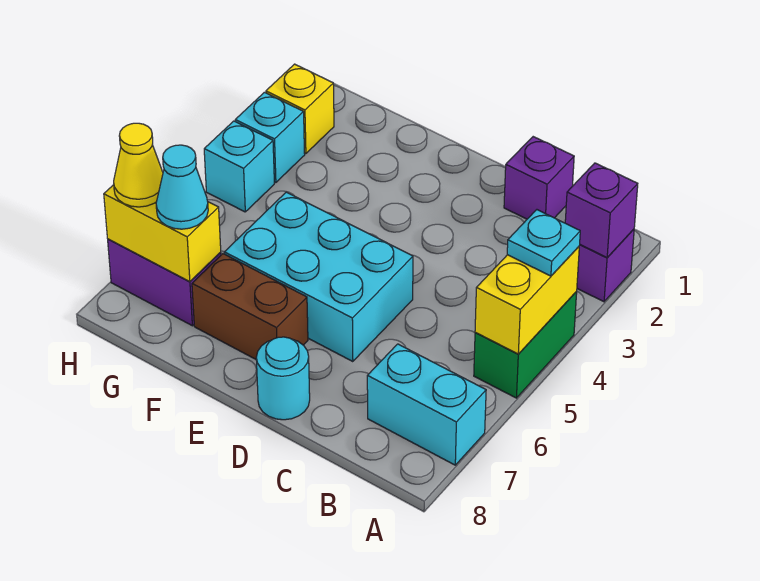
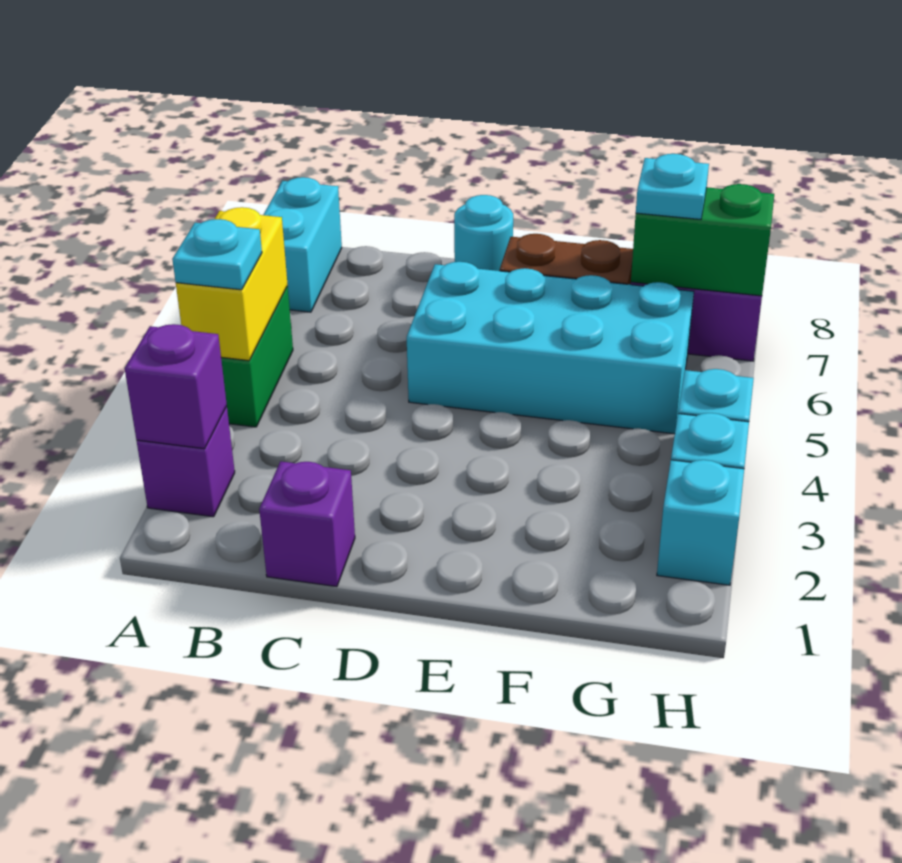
cyan 1x2 brick [367,344,486,465] -> cyan 1x2 brick turned to [263,177,342,312]
cyan 2x3 brick [224,192,413,362] -> cyan 2x4 brick [407,262,694,434]
yellow 1x2 brick [104,185,221,282] -> green 1x2 brick [631,184,774,296]
cyan 1x1 cone [156,145,208,229] -> cyan 1x1 plate [636,154,709,220]
yellow 1x1 brick [266,64,334,154] -> cyan 1x1 brick [657,460,744,585]
yellow 1x1 cone [114,123,163,207] -> none

